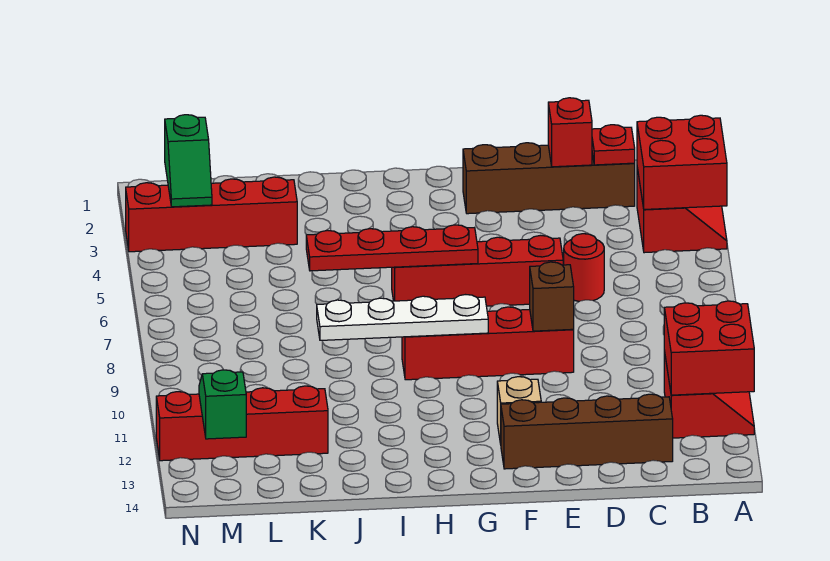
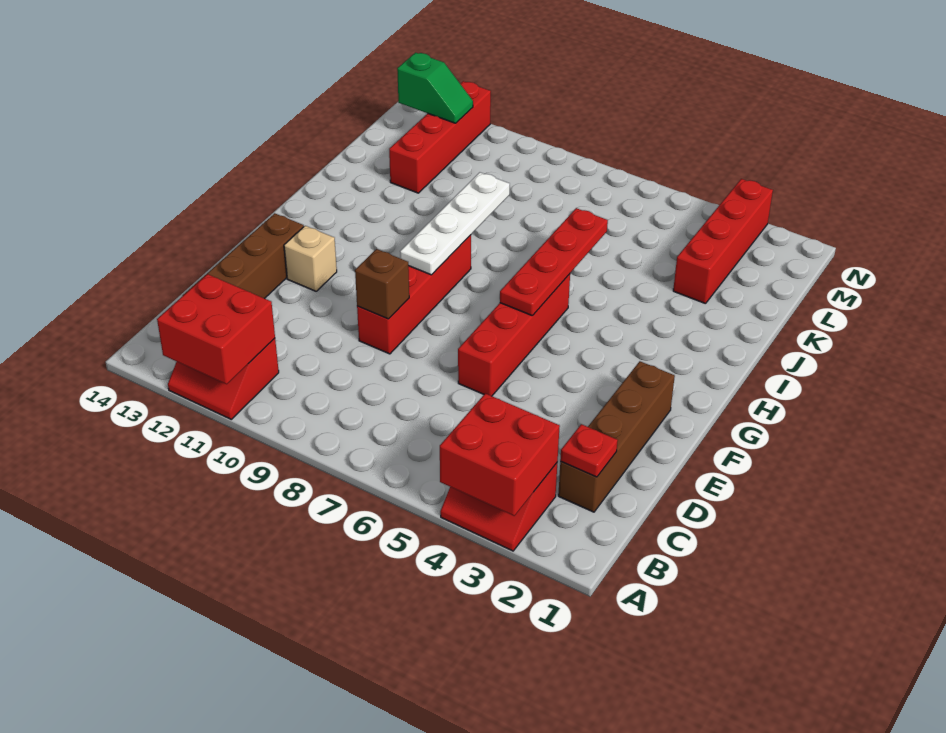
red 1x1 brick [548,98,592,167] -> none
red 1x1 round brick [564,234,604,301] -> none
green 1x2 slope [165,115,212,207] -> none

